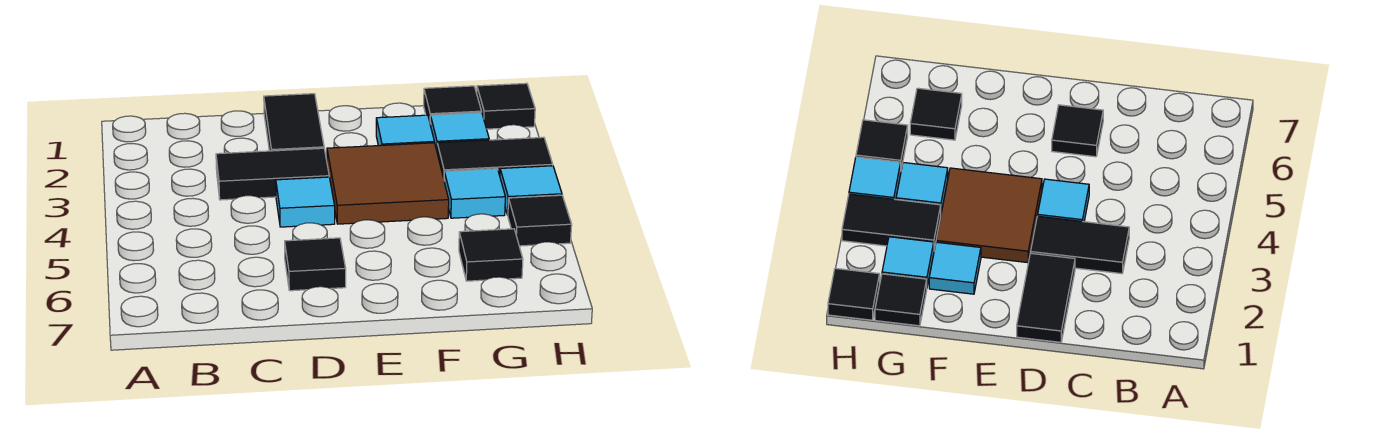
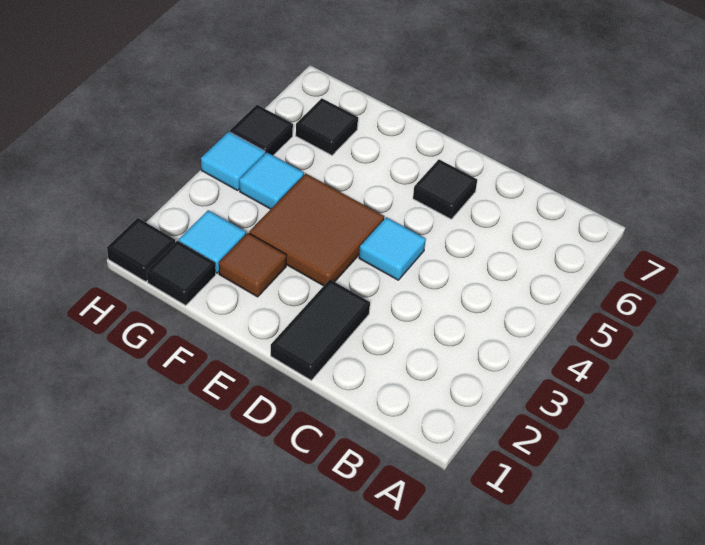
black 1x2 tile [216,148,329,200] -> none
cyan 1x1 tile [376,115,434,146] -> brown 1x1 tile [219,233,286,297]
black 1x2 tile [437,137,553,179] -> none

